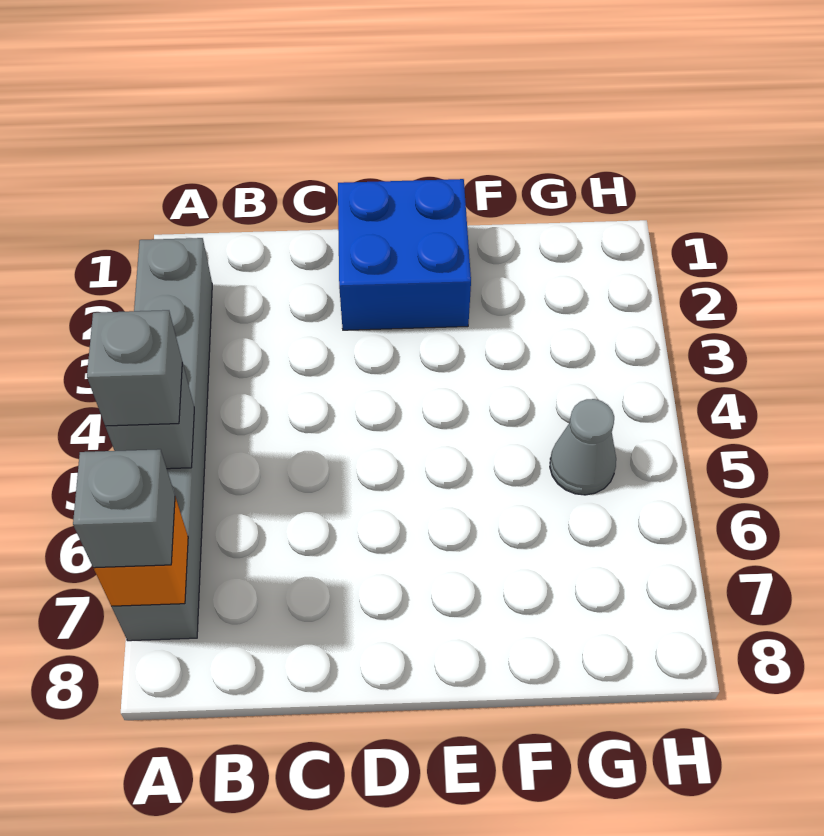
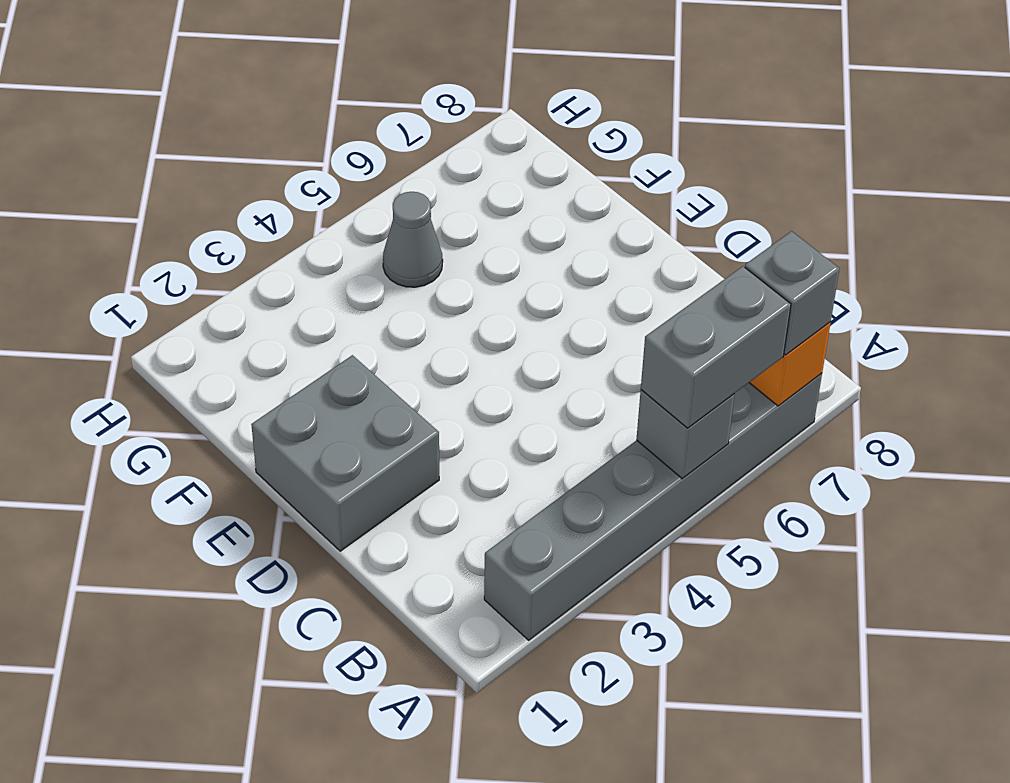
grey 1x1 brick [87,310,182,426] -> grey 1x2 brick [641,266,791,428]
blue 2x2 brick [338,179,471,330] -> grey 2x2 brick [251,355,439,551]

